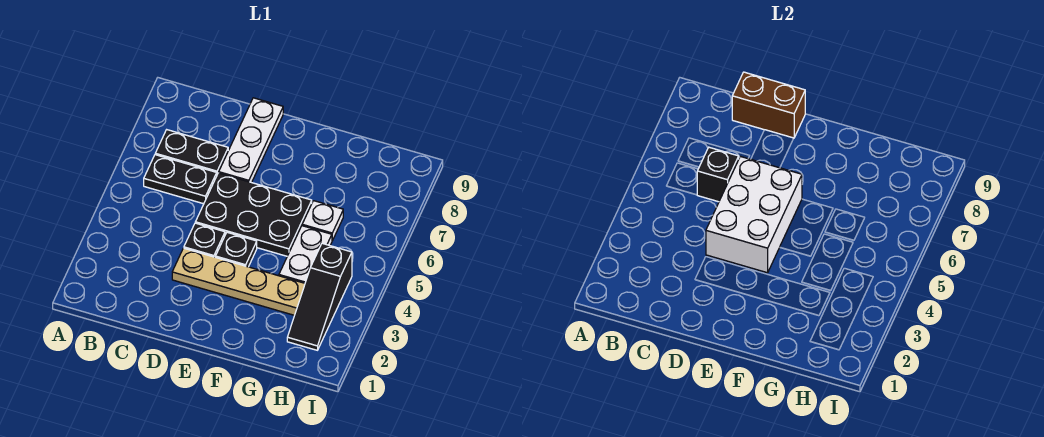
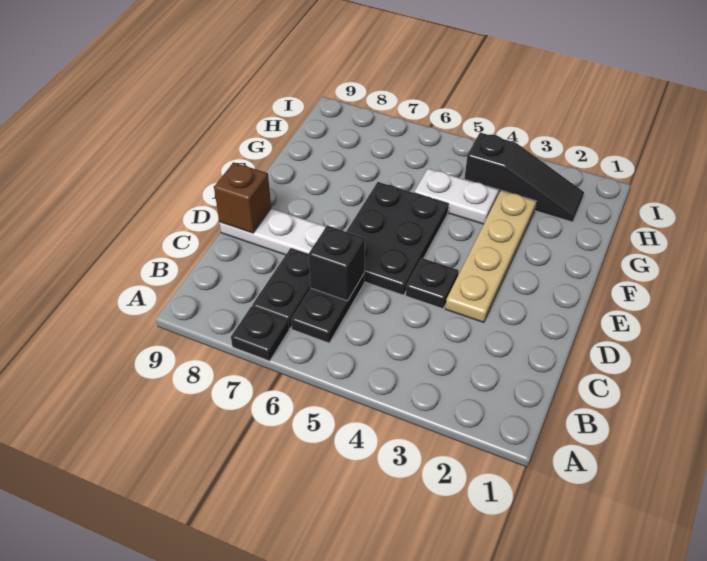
brown 1x2 brick [732,72,805,138] -> brown 1x1 brick [214,162,271,233]
white 2x3 brick [706,156,802,273] -> none
black 1x1 plate [216,232,257,267] -> black 1x1 plate moved to [231,307,289,361]
white 1x1 plate [302,201,343,241] -> none

